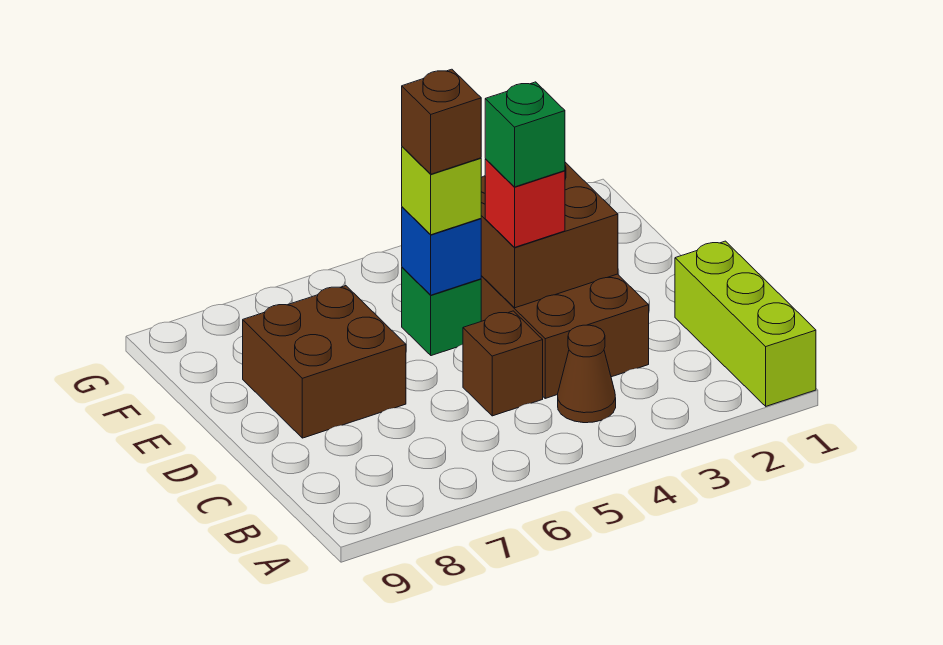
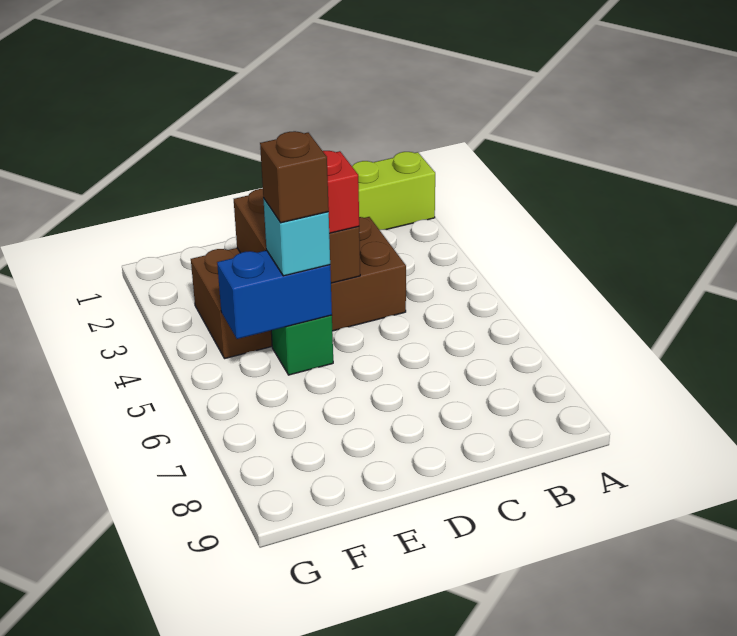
brown 1x1 cone [558,325,616,423] -> none
brown 1x1 brick [463,311,543,416] -> none
green 1x1 brick [485,82,565,187] -> none
brown 2x2 brick [243,286,406,438] -> none
blue 1x1 brick [402,207,481,295] -> blue 1x2 brick [217,250,332,339]
lime 1x1 brick [402,147,481,235] -> cyan 1x1 brick [263,198,330,276]

